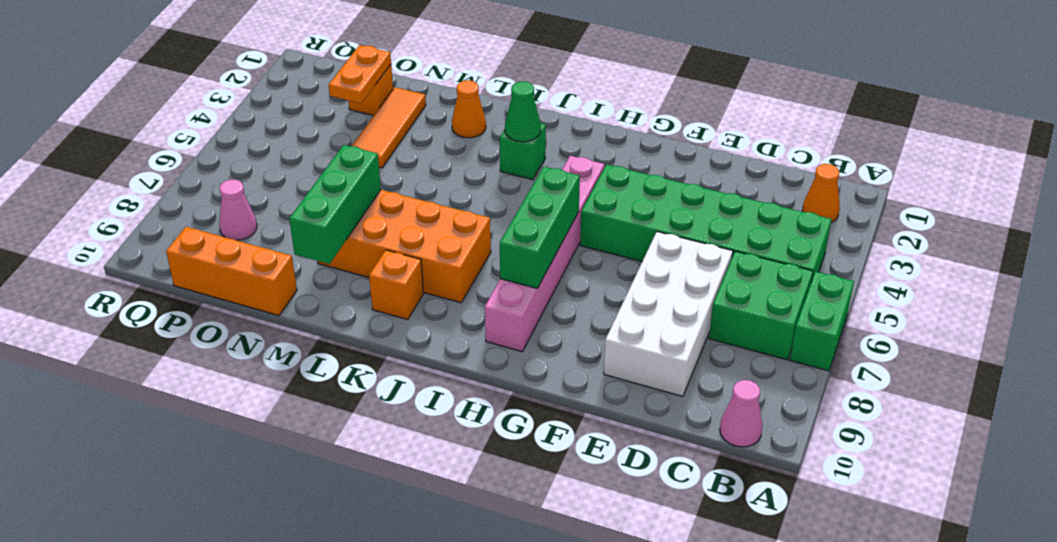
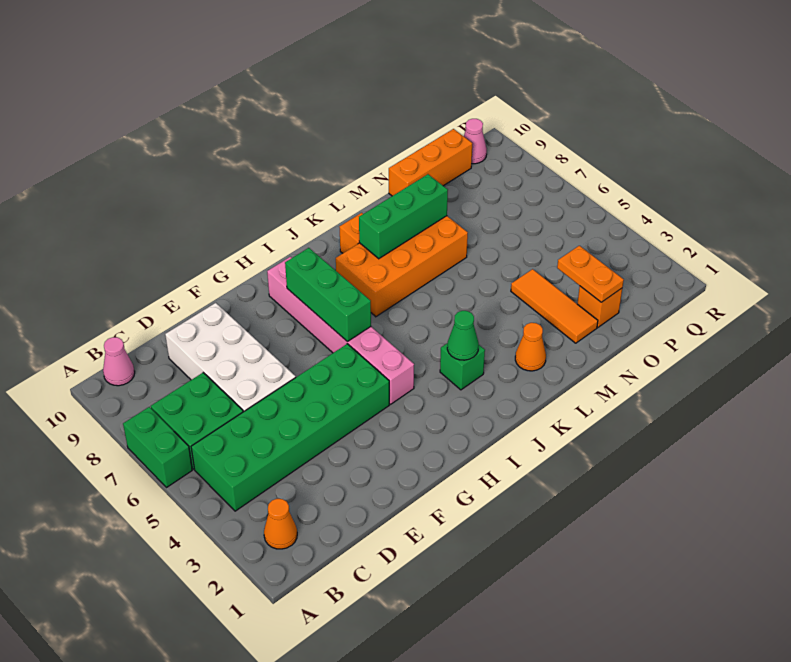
green 1x3 brick [289,145,381,264] -> green 1x3 brick turned to [359,174,448,259]
pink 1x1 cone [219,180,257,240] -> pink 1x1 cone moved to [464,119,487,164]

